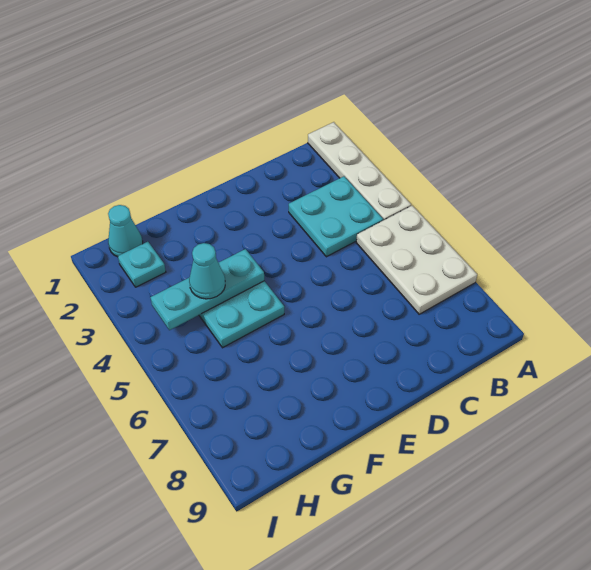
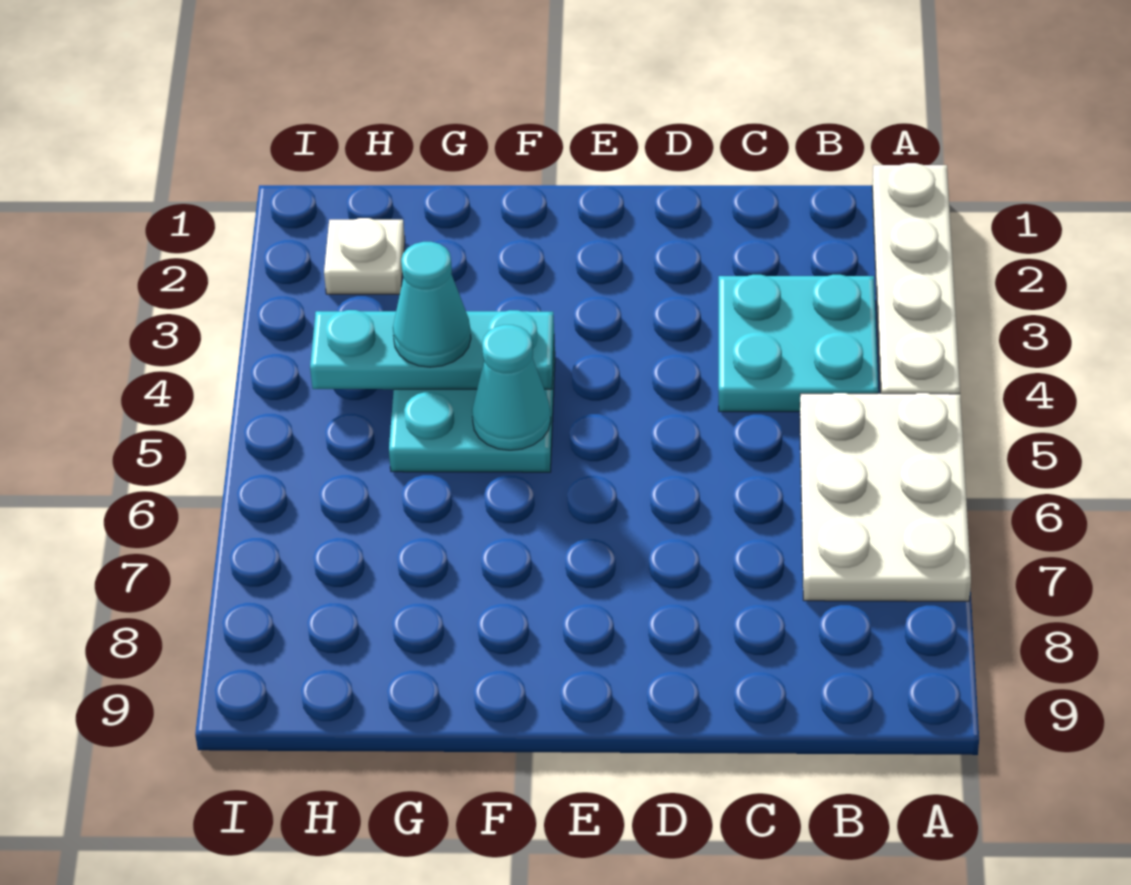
cyan 1x1 cone [108,205,143,257] -> cyan 1x1 cone moved to [472,325,551,450]
cyan 1x1 plate [118,242,166,287] -> white 1x1 plate [324,218,405,294]

